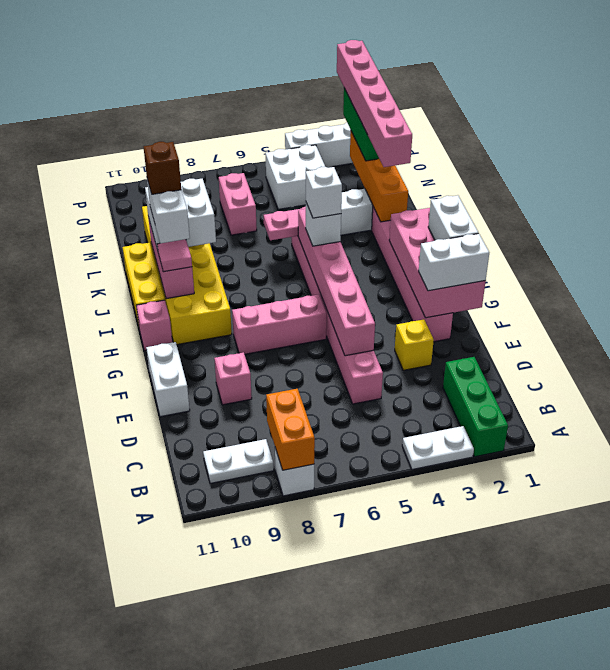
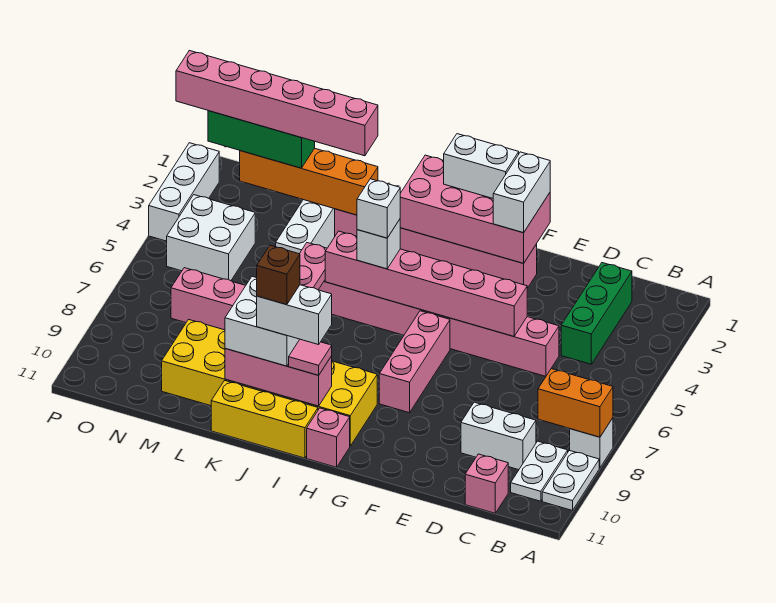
green 1x3 brick [443,357,508,457] -> green 1x3 brick turned to [561,263,632,364]
white 1x2 plate [402,426,474,469] -> white 1x2 plate moved to [542,450,599,511]
yellow 1x1 brick [395,319,434,370] -> none
pink 1x1 brick [214,352,252,405] -> pink 1x1 brick moved to [465,454,508,513]
white 1x2 brick [146,342,190,417] -> white 1x2 brick moved to [461,402,536,470]

